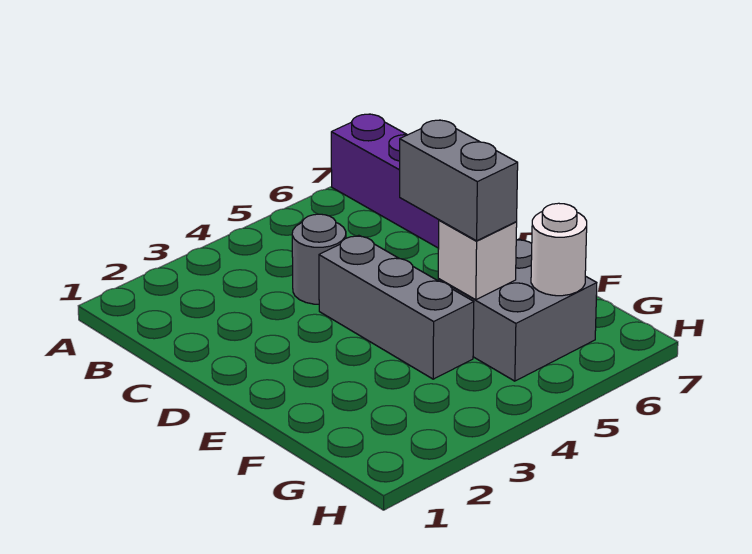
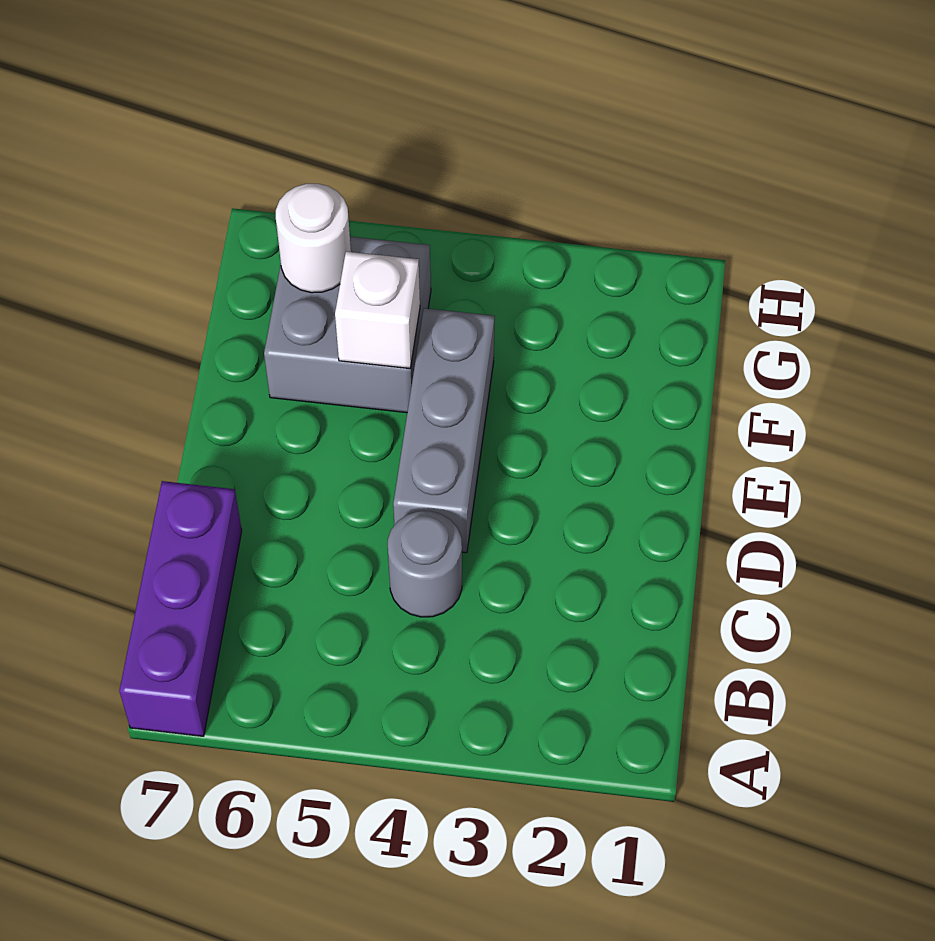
grey 1x2 brick [400,120,518,241] -> none

